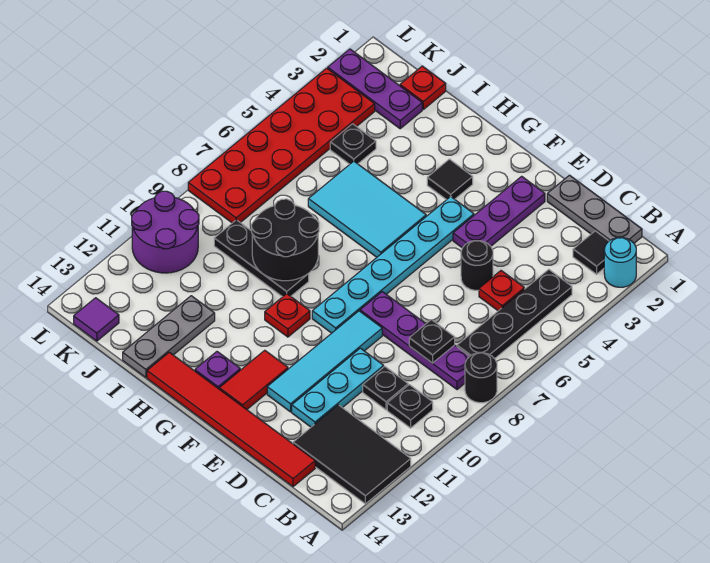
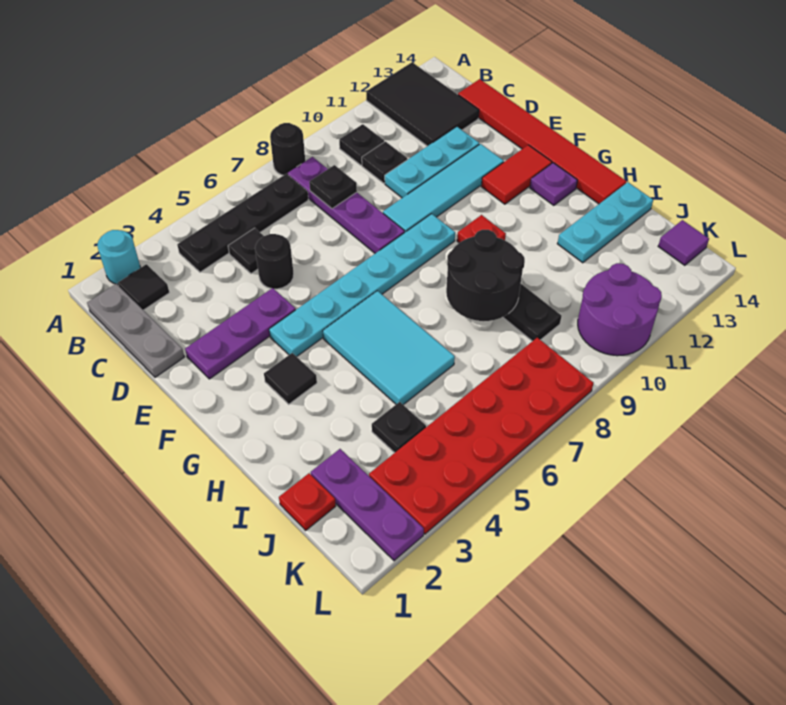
red 1x1 plate [479,271,524,311] -> black 1x1 plate [228,228,264,274]
grey 1x3 plate [123,296,215,377] -> cyan 1x3 plate [557,182,653,263]

